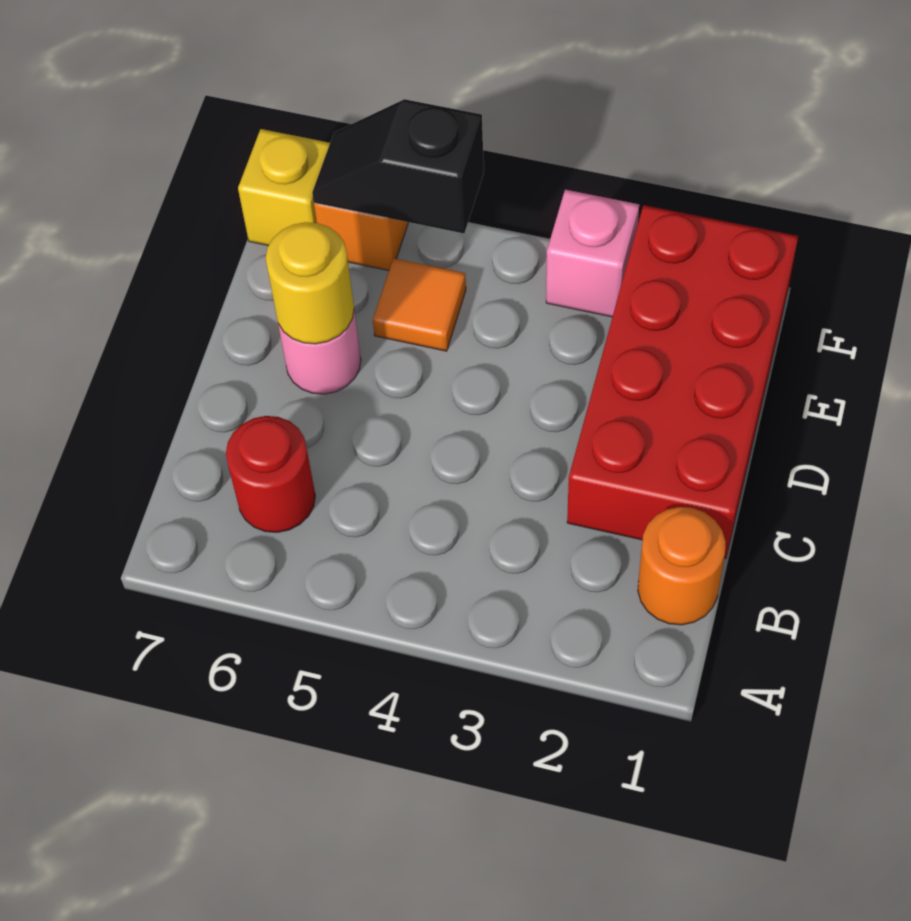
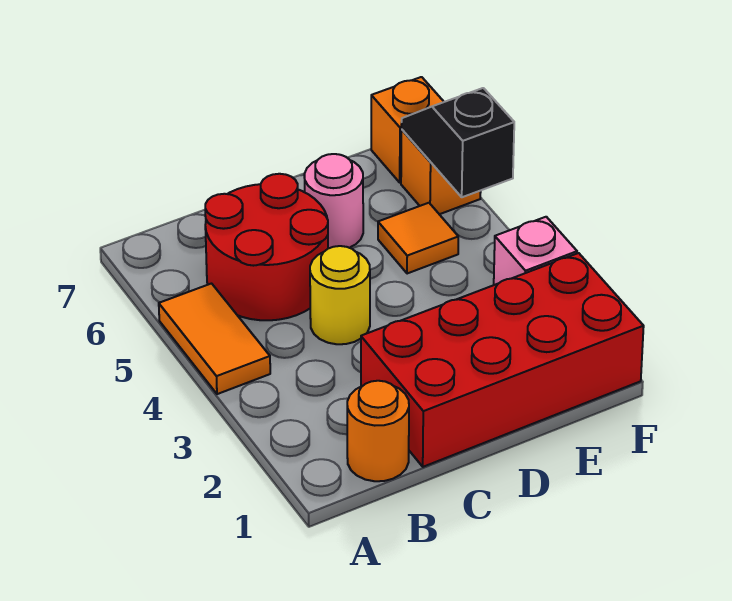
none -> orange 1x2 tile [159,284,270,394]
red 1x1 round brick [226,416,315,532] -> red 2x2 round brick [205,174,328,320]
yellow 1x1 round brick [266,222,354,344] -> yellow 1x1 round brick moved to [310,246,370,344]
yellow 1x1 brick [238,129,330,246] -> orange 1x1 brick [371,77,444,183]

